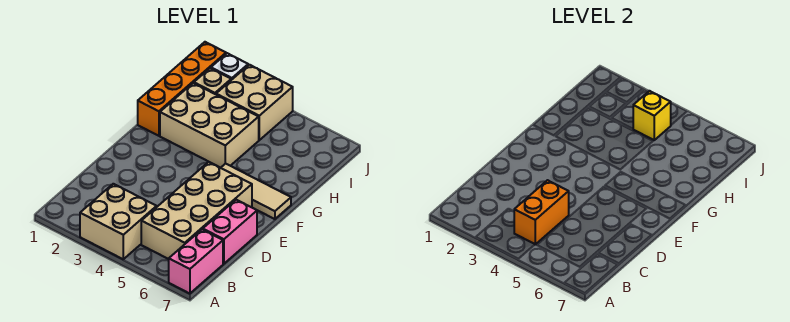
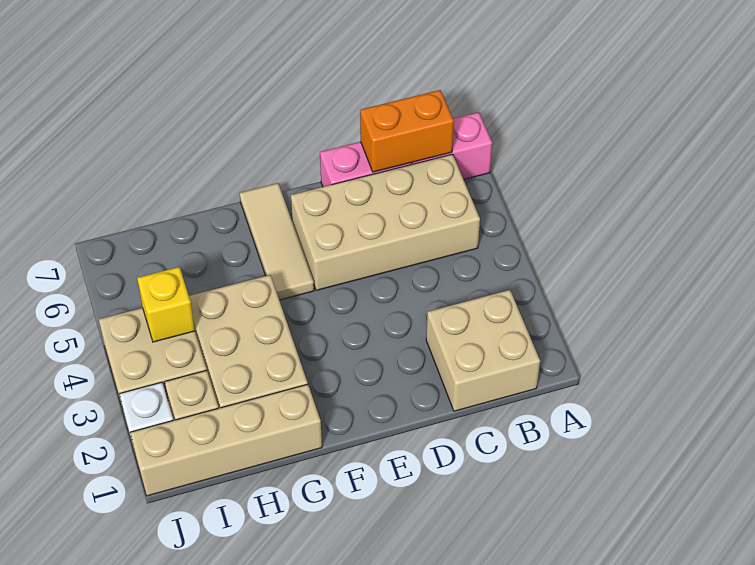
tan 2x2 brick [80,184,157,259] -> tan 2x2 brick moved to [426,290,540,411]
orange 1x2 brick [514,180,569,244] -> orange 1x2 brick moved to [360,90,454,172]
orange 1x4 brick [138,42,226,136] -> tan 1x4 brick [130,384,322,496]

